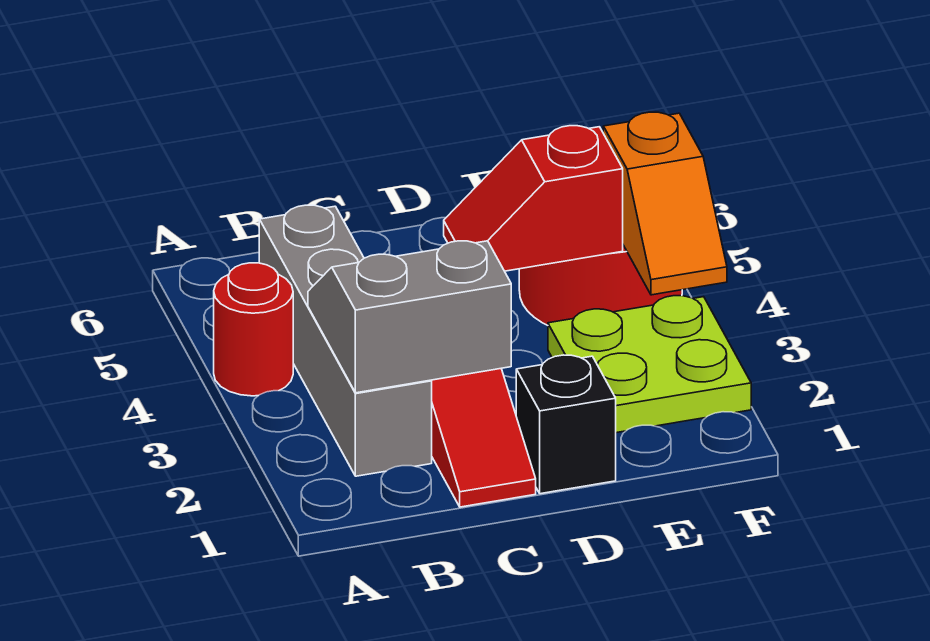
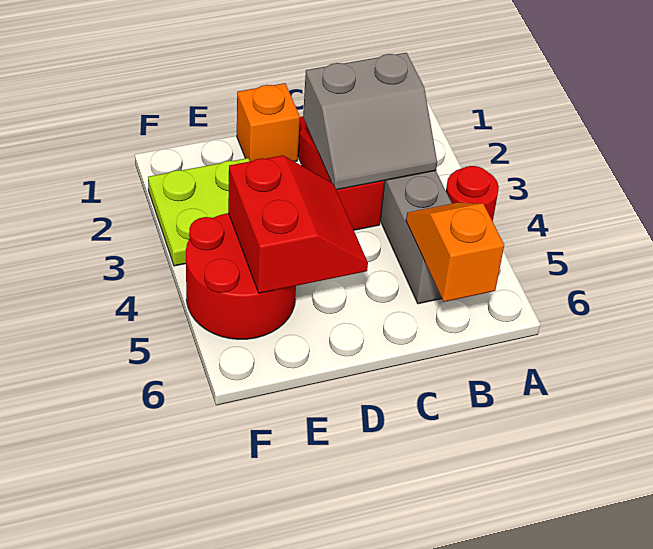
black 1x1 brick [516,355,616,494] -> orange 1x1 brick [237,83,300,162]
red 1x2 slope [444,126,623,271] -> red 2x2 slope [228,155,368,293]
orange 1x2 slope [603,112,727,295] -> orange 1x2 slope moved to [406,203,504,302]

